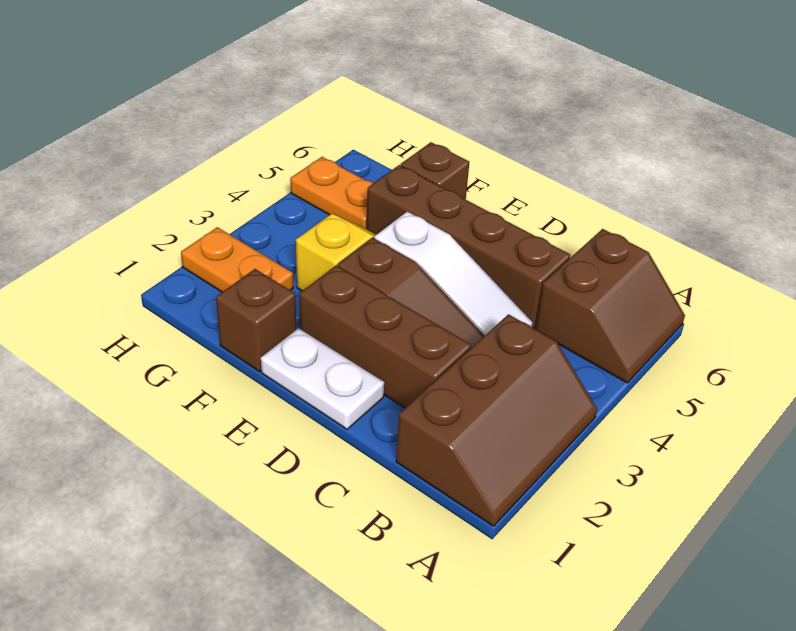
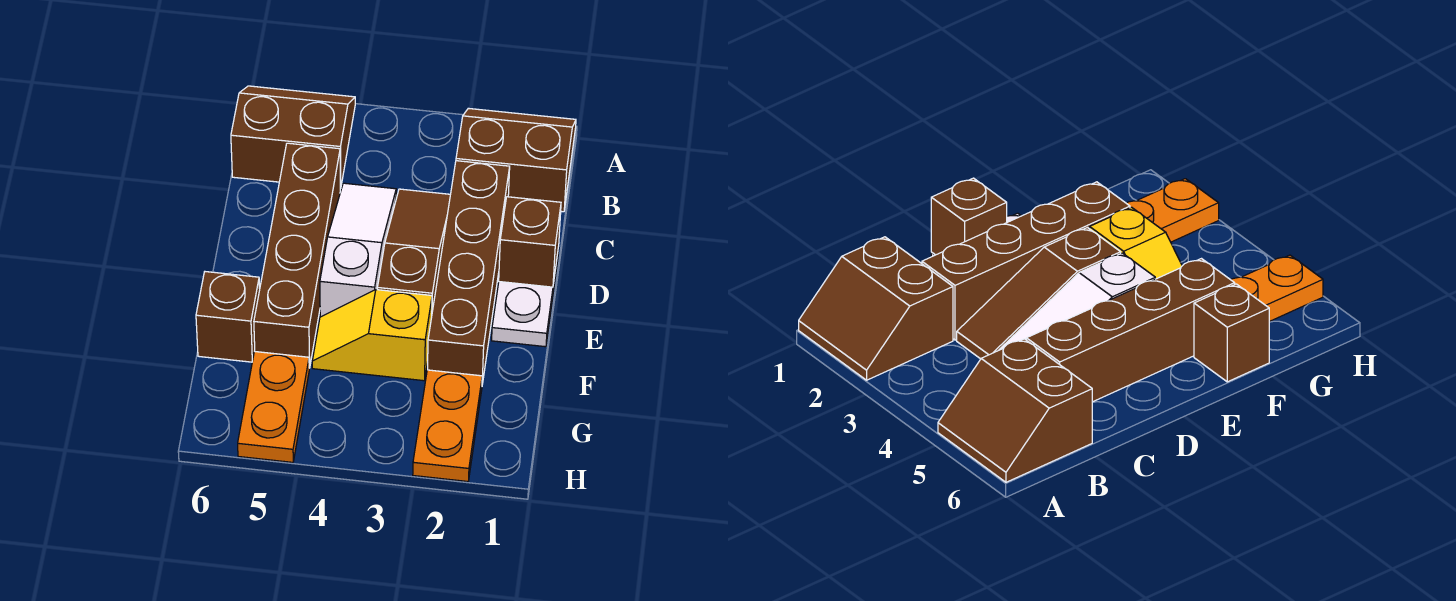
brown 2x3 slope [396,314,597,526] -> brown 2x2 slope [456,108,576,212]
brown 1x3 brick [299,266,471,408] -> brown 1x4 brick [428,161,510,384]
brown 1x1 brick [216,269,296,371] -> brown 1x1 brick moved to [499,197,561,287]

